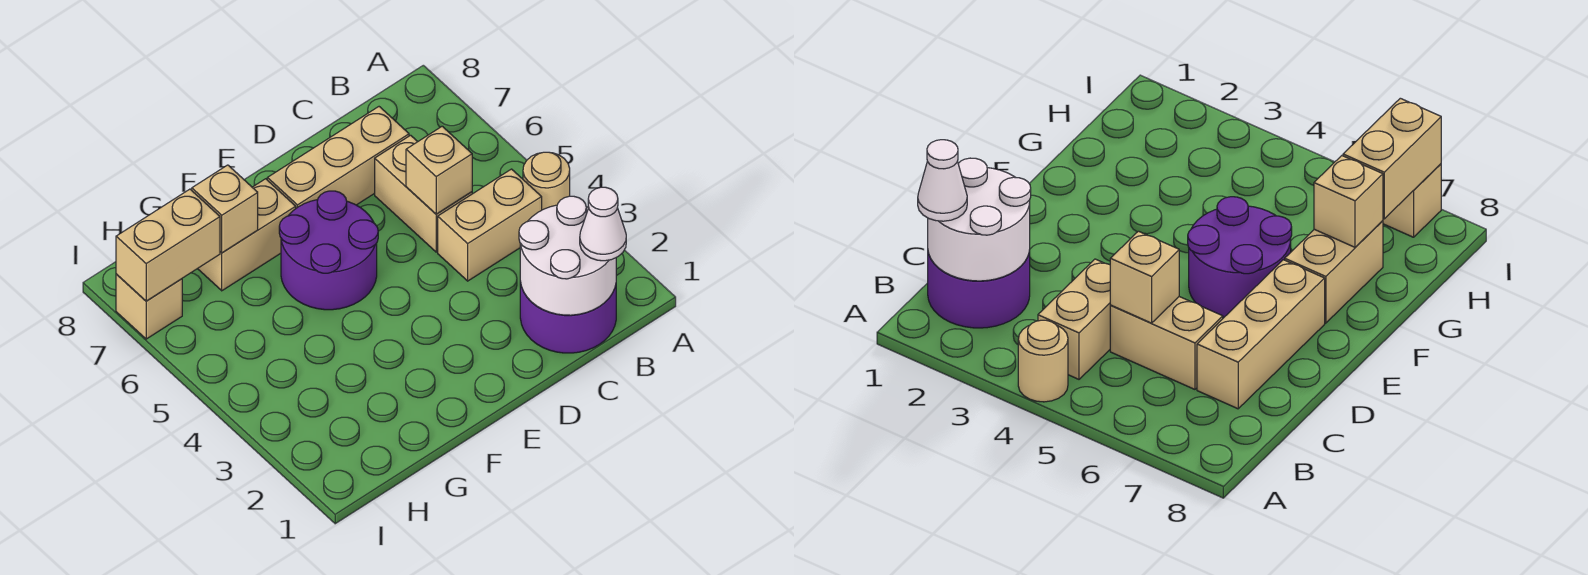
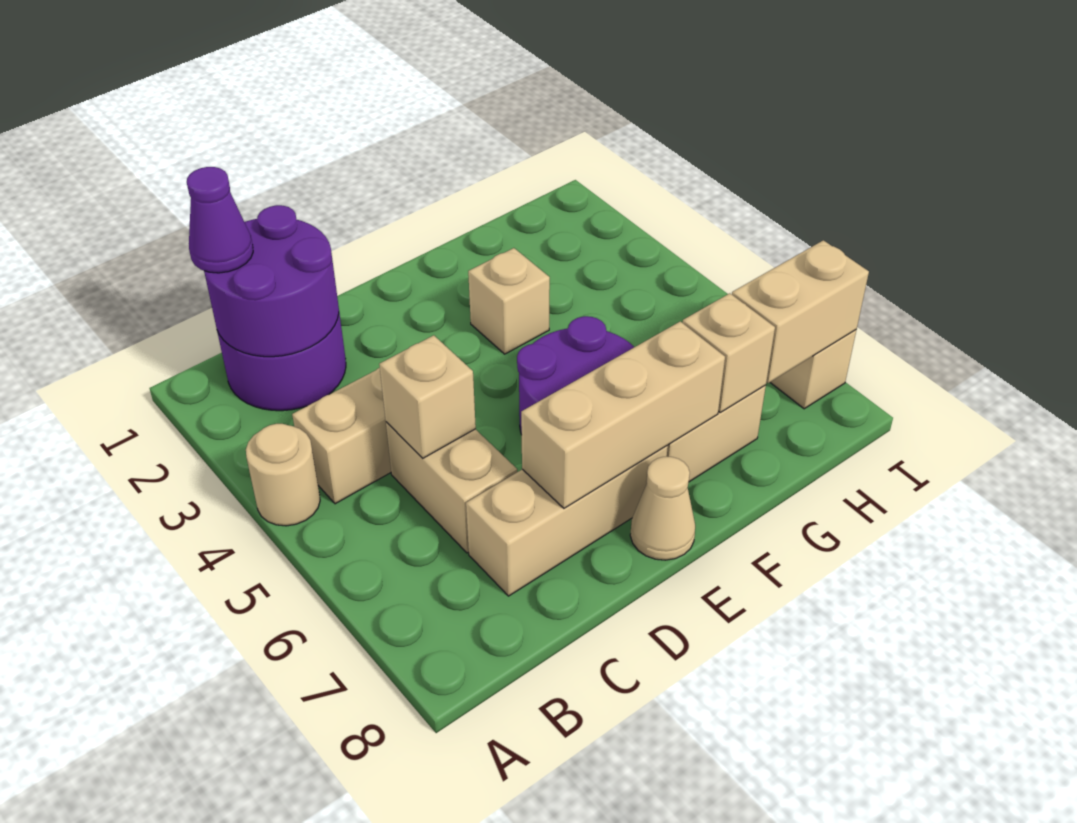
white 2x2 round brick [519,196,616,315] -> purple 2x2 round brick [204,205,339,357]
white 1x1 cone [580,187,626,261] -> purple 1x1 cone [187,167,253,273]
none -> tan 1x3 brick [521,321,725,508]
none -> tan 1x1 cone [630,457,695,560]
none -> tan 1x1 brick [468,248,550,354]

